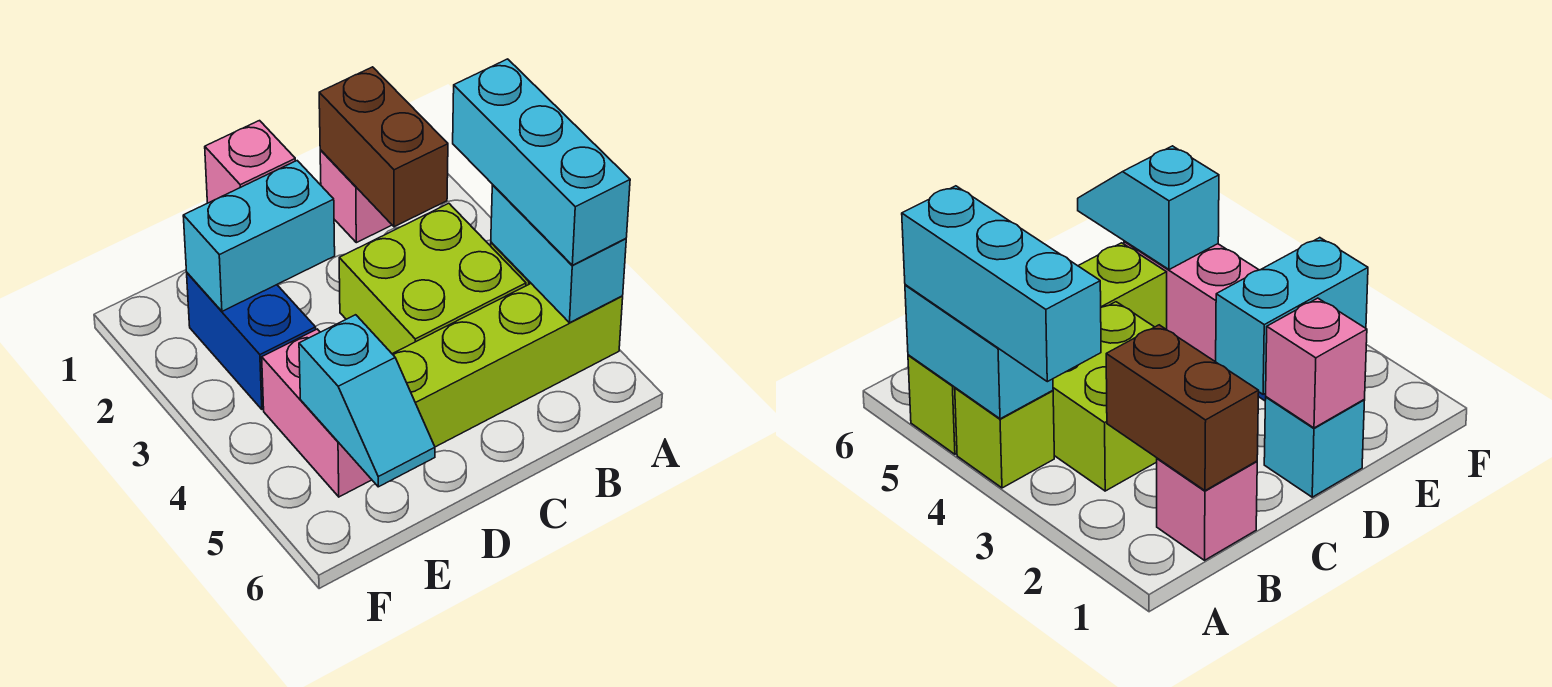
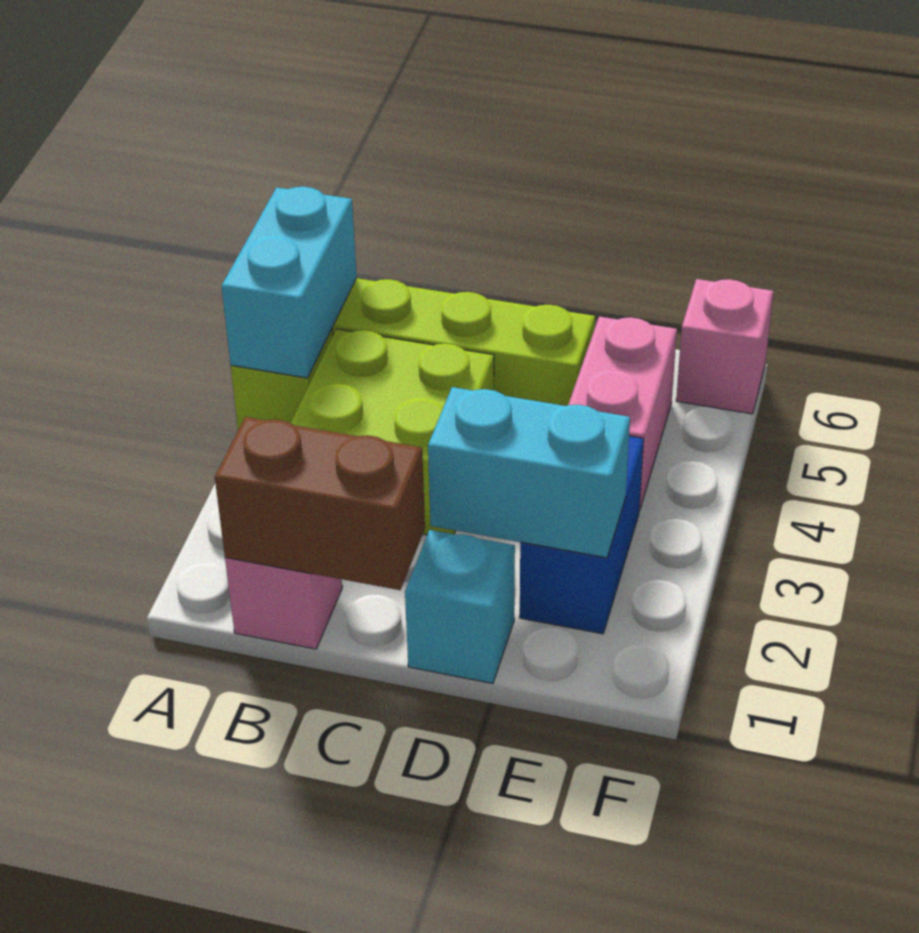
cyan 1x3 brick [453,59,630,265] -> none
brown 1x2 brick [319,67,448,227] -> brown 1x2 brick turned to [215,417,425,590]
pink 1x1 brick [205,121,295,203] -> pink 1x1 brick moved to [676,279,773,414]
cyan 1x2 slope [299,315,435,487] -> none

